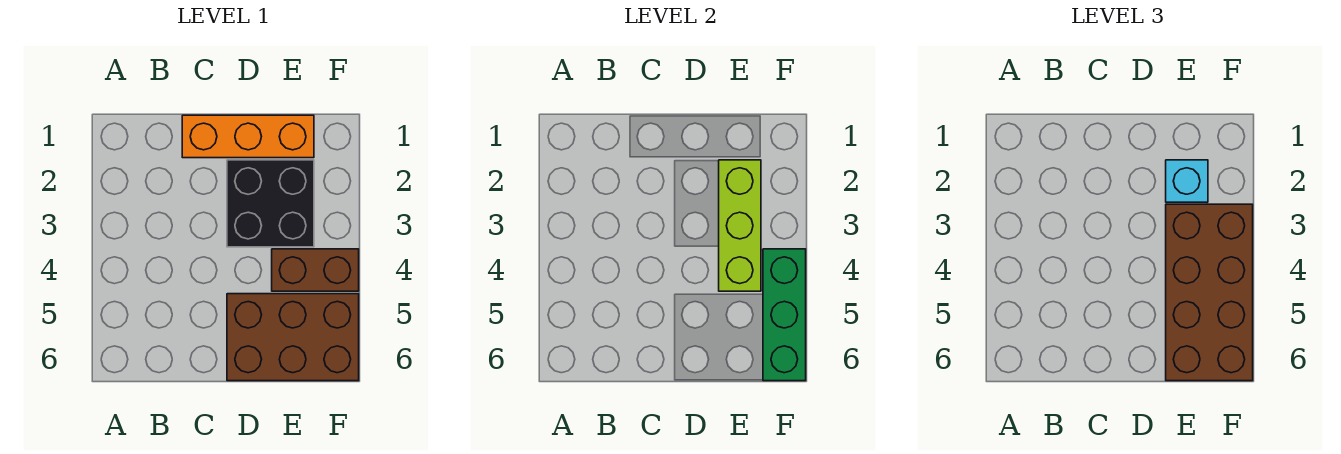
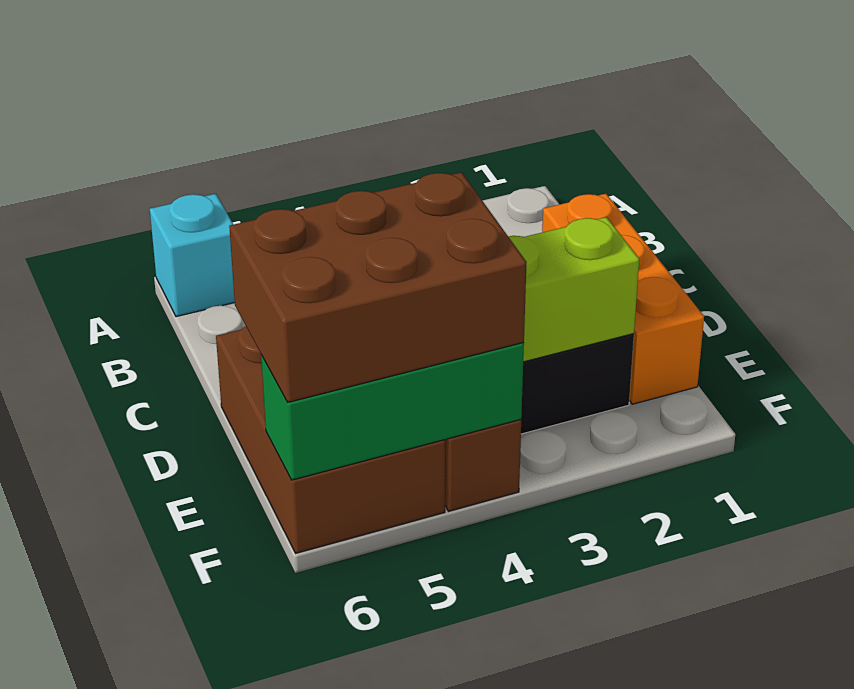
cyan 1x1 brick [1166,160,1208,202] -> cyan 1x1 brick moved to [150,194,235,317]
brown 2x4 brick [1166,204,1253,381] -> brown 2x3 brick [229,172,527,402]

